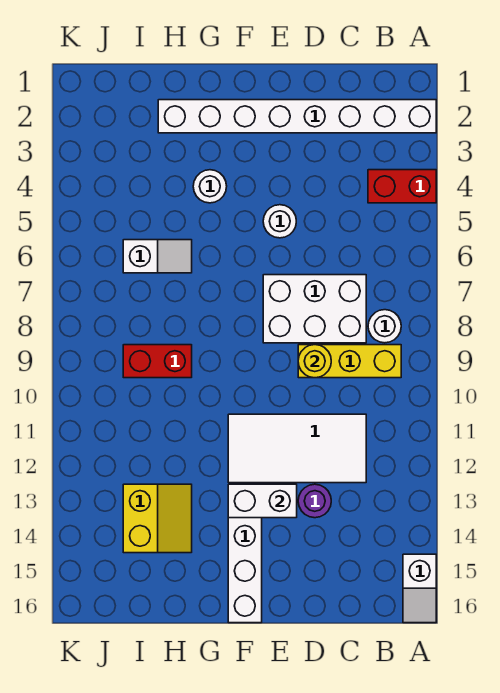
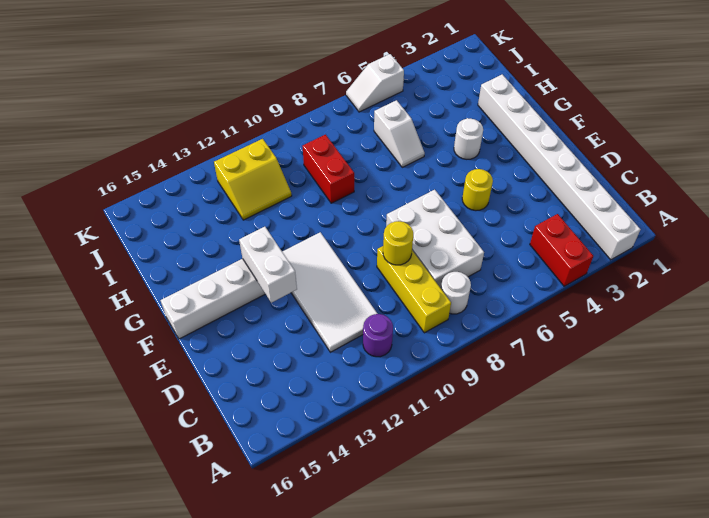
white 1x2 slope [403,554,436,623] -> white 1x2 slope moved to [346,54,404,112]
purple 1x1 round brick [298,484,331,518] -> purple 1x1 round brick moved to [363,314,393,357]
white 1x1 round brick [263,205,296,238] -> yellow 1x1 round brick [462,169,493,211]
yellow 2x2 slope [123,484,192,553] -> yellow 2x2 slope moved to [214,139,292,220]

